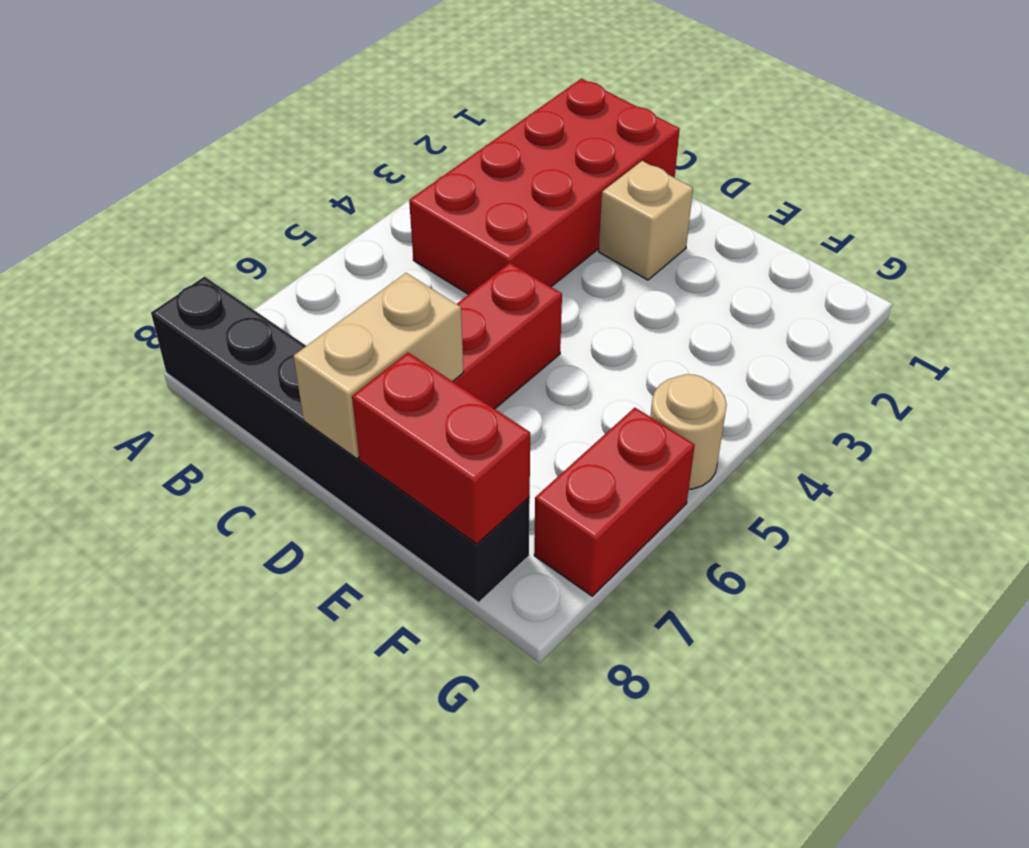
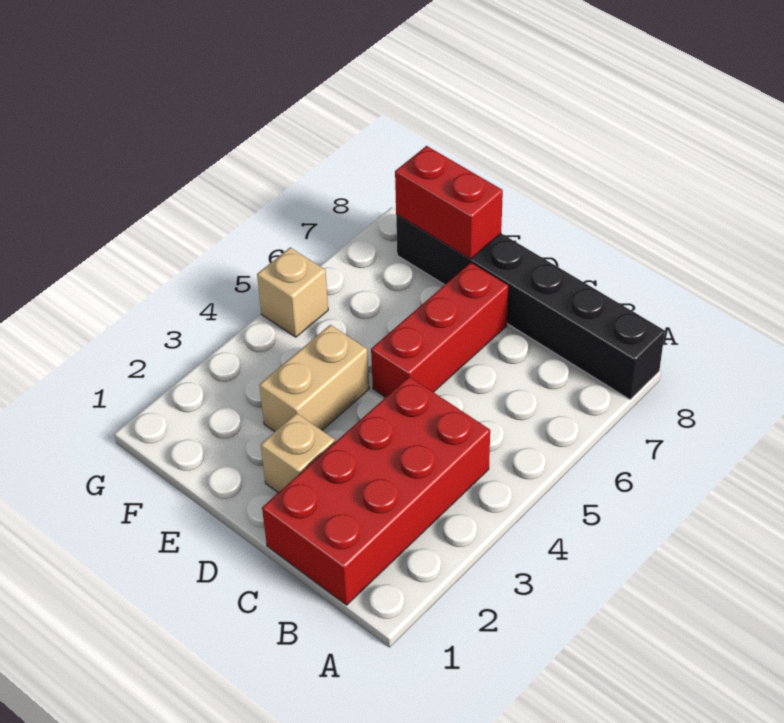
tan 1x2 brick [293,273,464,459] -> tan 1x2 brick moved to [259,325,369,432]
tan 1x1 round brick [650,374,727,489] -> tan 1x1 brick [257,247,328,337]
red 1x2 brick [534,408,695,596] -> none

